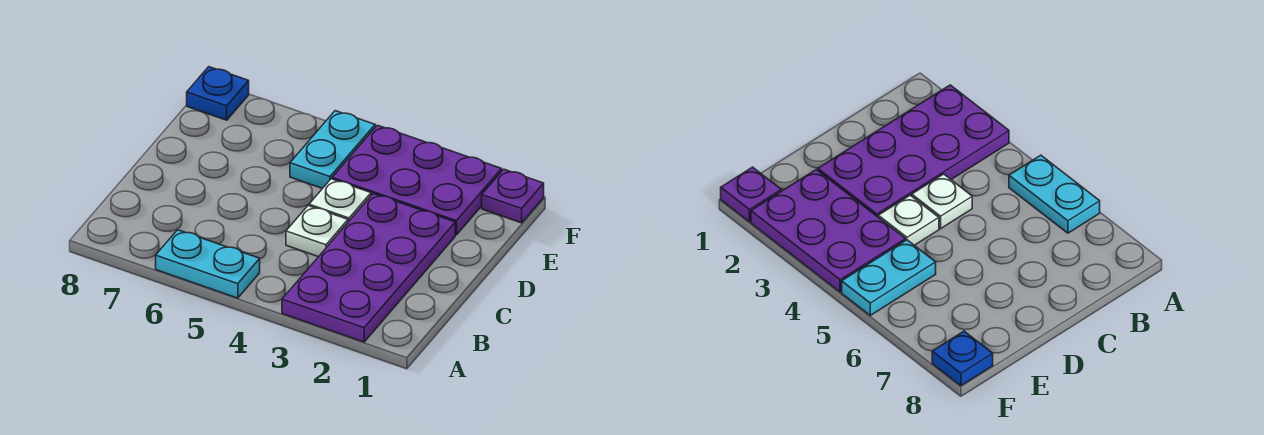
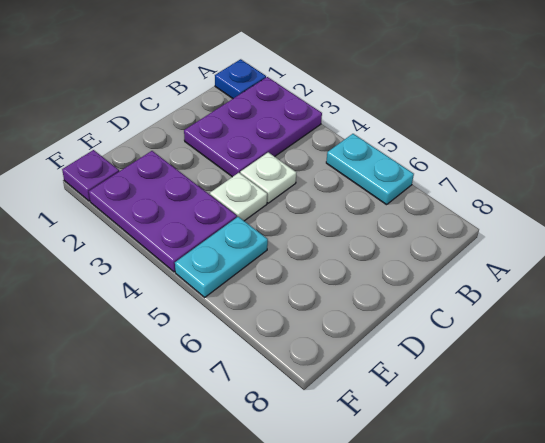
purple 2x4 plate [282,193,455,342] -> purple 2x3 plate [184,77,322,177]
blue 1x1 plate [187,67,249,120] -> blue 1x1 plate moved to [215,59,266,98]

